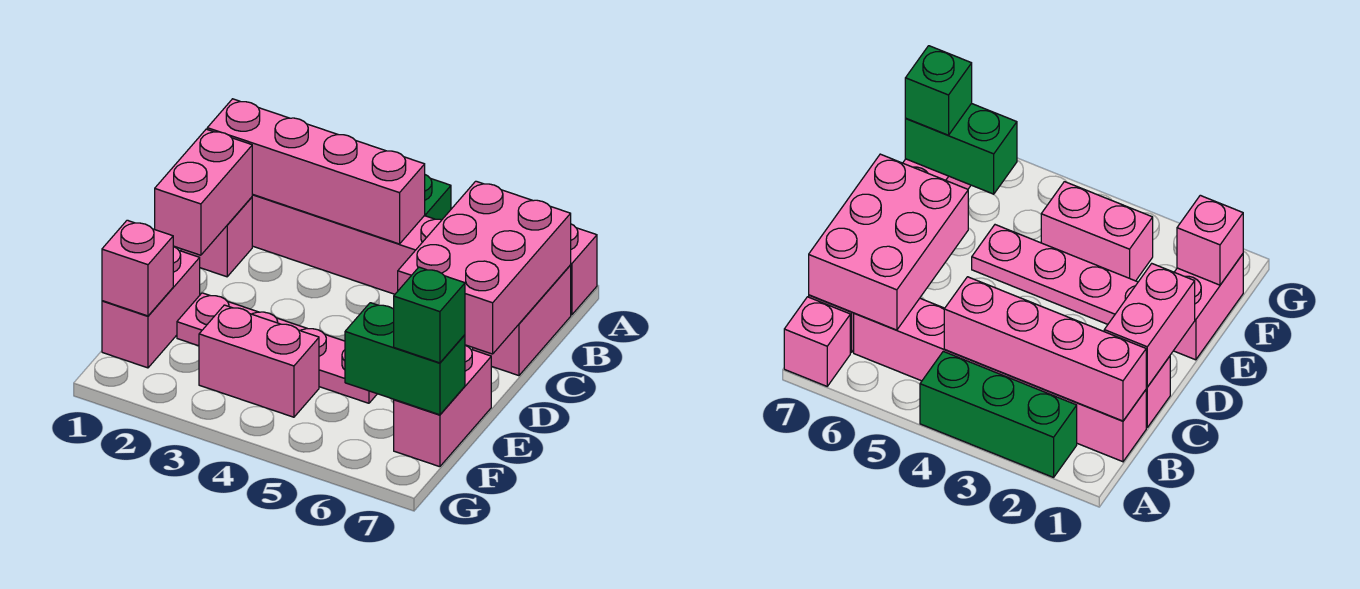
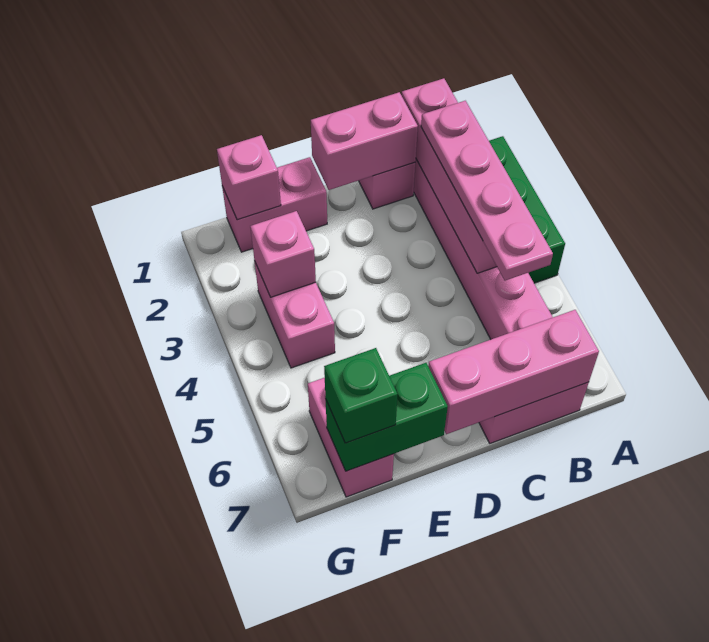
pink 1x1 brick [571,224,597,315] -> pink 1x1 brick moved to [250,211,316,297]
pink 2x3 brick [398,181,571,354] -> pink 1x3 brick [428,310,599,434]
pink 1x4 plate [177,293,377,403] -> pink 1x4 plate moved to [421,101,553,281]
pink 1x2 brick [394,345,491,467] -> pink 1x2 brick turned to [308,378,394,497]
green 1x2 brick [345,303,465,415] -> green 1x2 brick turned to [326,363,448,471]

